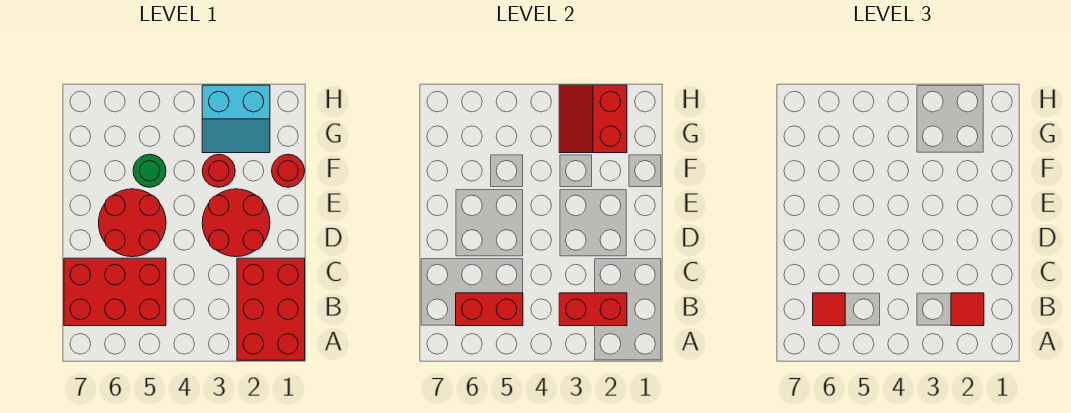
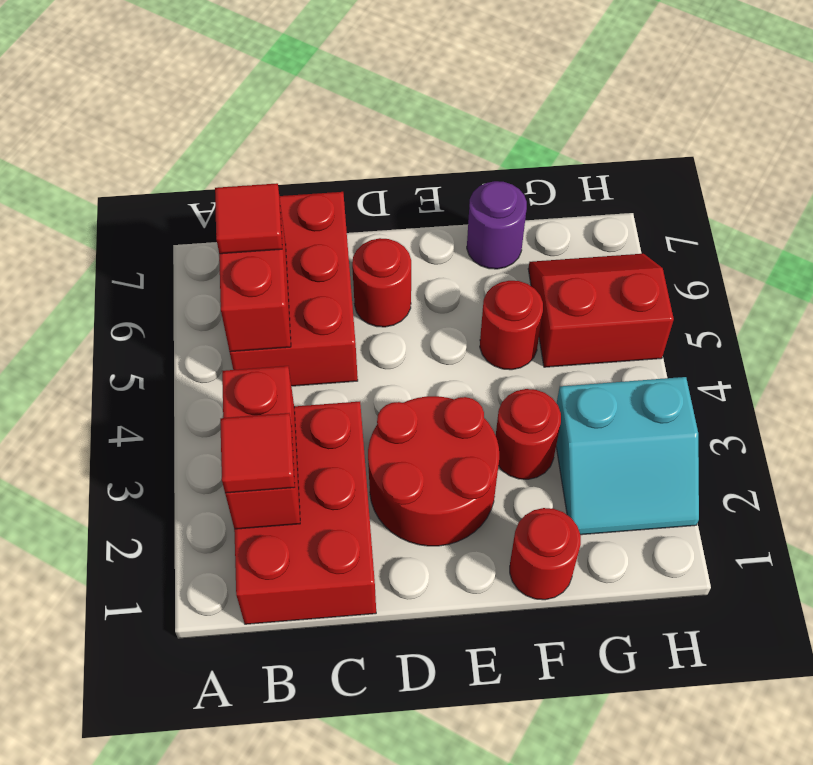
red 2x3 brick [237,258,305,360] -> red 2x3 brick turned to [234,402,376,624]
red 2x2 round brick [99,189,166,257] -> red 1x1 round brick [352,238,411,327]
green 1x1 round brick [133,154,166,187] -> red 1x1 round brick [480,281,543,370]
none -> purple 1x1 round brick [467,181,527,269]
cyan 2x2 slope [202,85,270,153] -> cyan 2x2 slope turned to [556,377,699,535]
red 2x2 slope [559,85,627,153] -> red 2x2 slope moved to [528,254,674,367]

